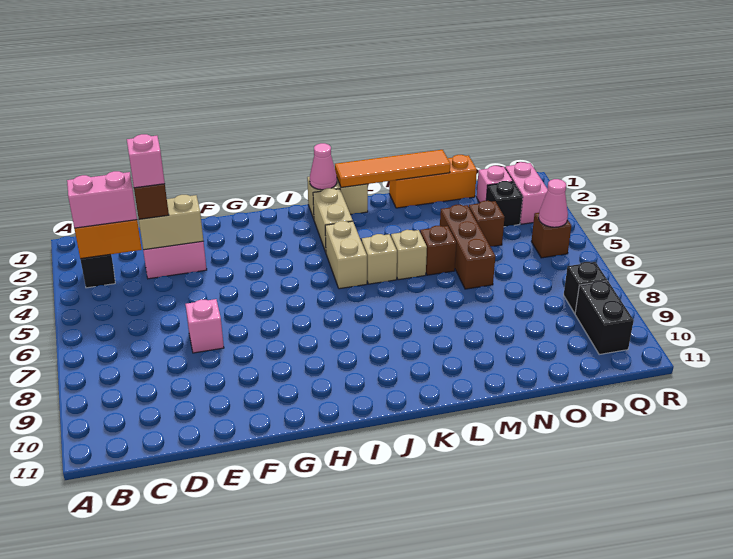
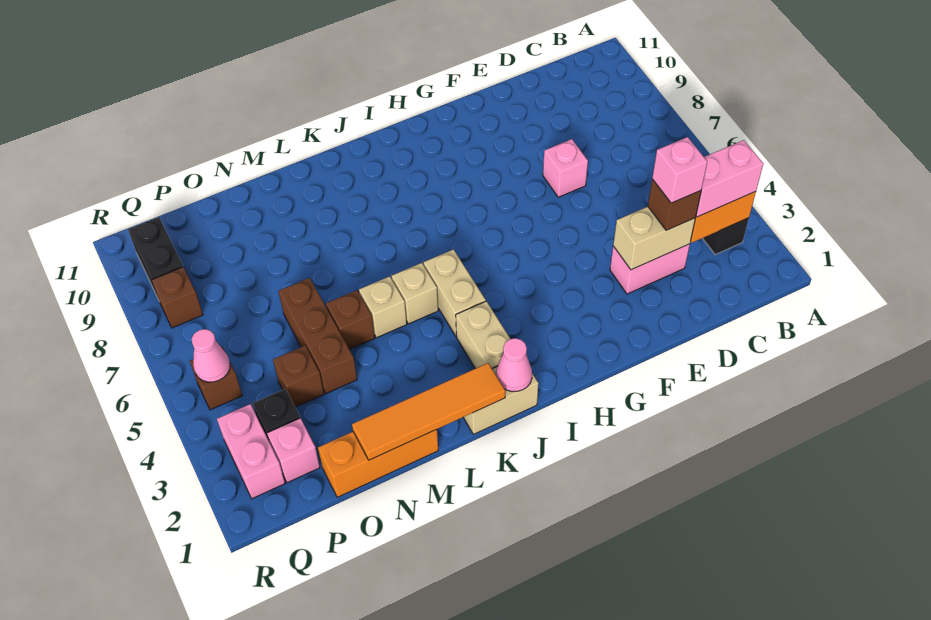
black 1x1 brick [564,262,607,313] -> brown 1x1 brick [152,267,203,328]

